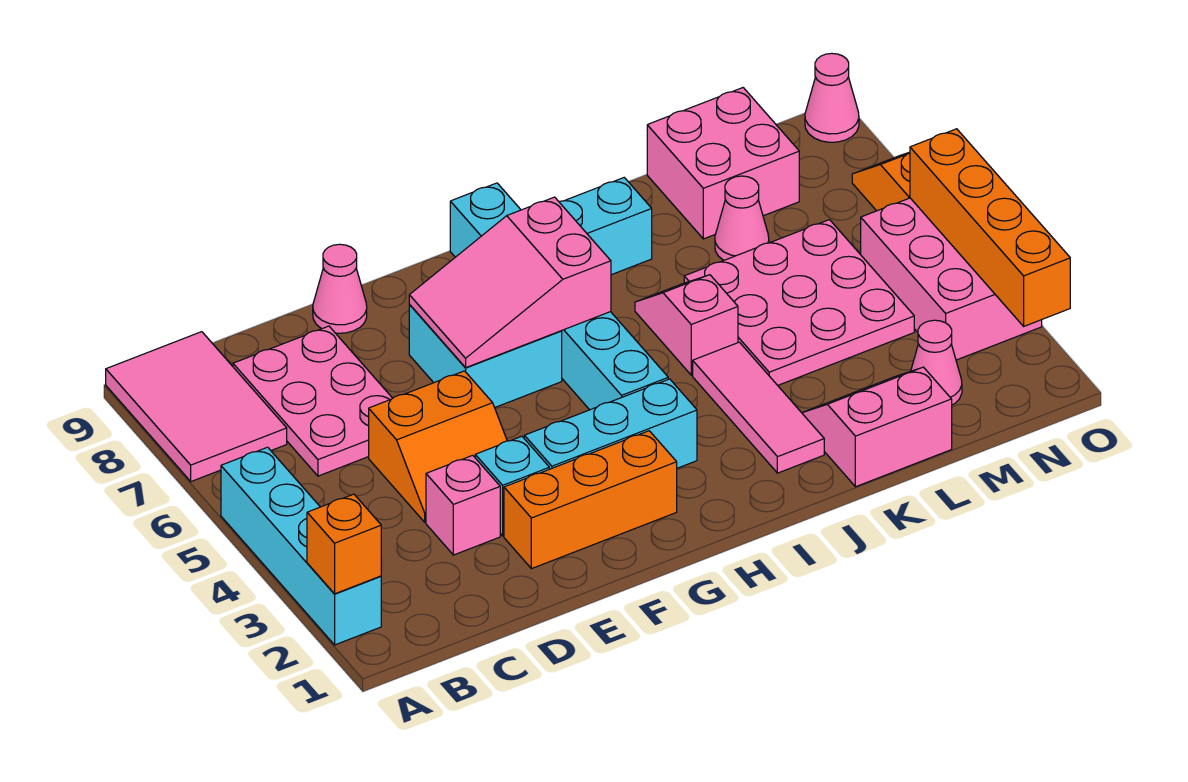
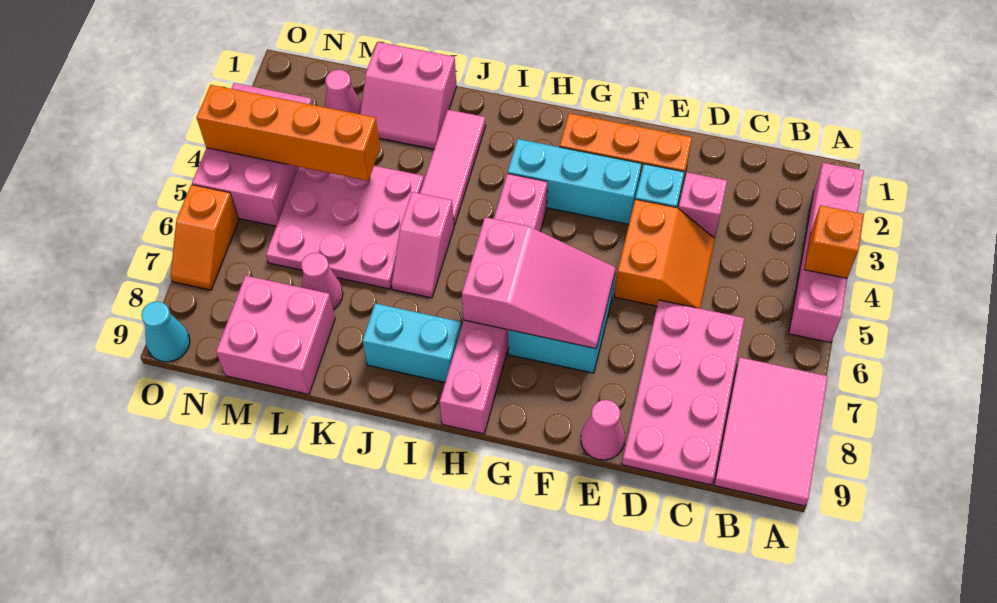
cyan 1x4 brick [221,447,381,645] -> pink 1x4 brick [789,163,864,343]
orange 1x1 brick [307,494,381,594] -> orange 1x1 brick moved to [804,205,864,278]
pink 2x3 plate [233,326,393,476] -> pink 2x4 plate [622,300,744,485]
orange 2x2 slope [369,371,507,522] -> orange 2x2 slope turned to [615,199,715,308]
cyan 1x6 brick [450,183,668,410] -> pink 1x6 brick [440,174,547,434]
orange 1x4 brick [910,129,1070,326] -> orange 1x4 brick turned to [197,85,380,181]
pink 1x1 cone [805,53,859,142] -> cyan 1x1 cone [141,301,190,362]

